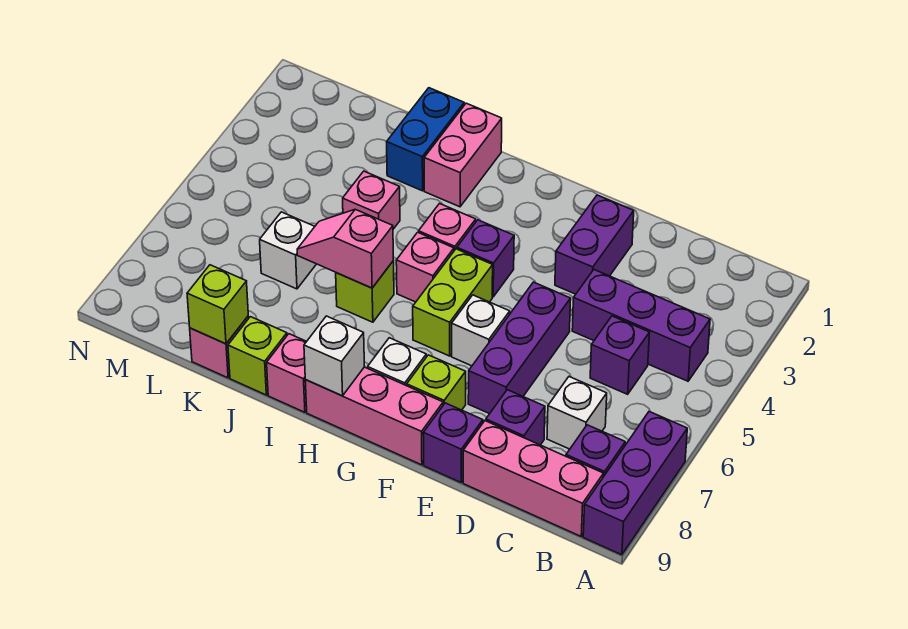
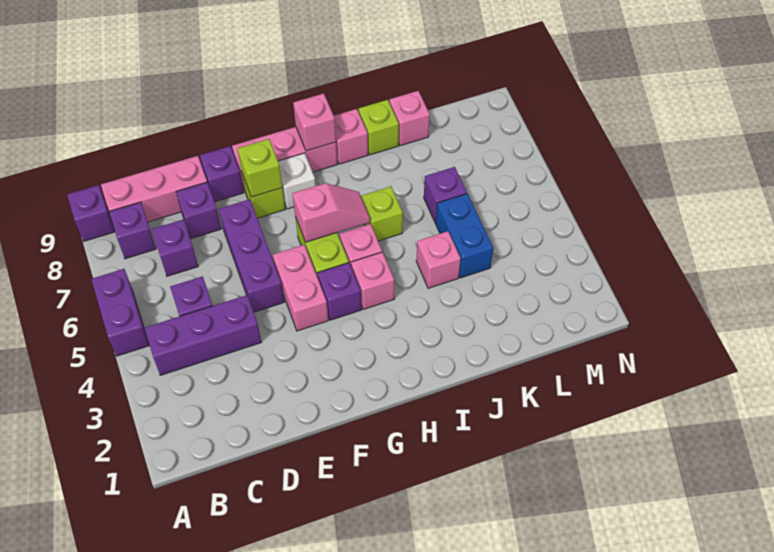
purple 1x3 brick [583,412,687,555] -> purple 1x1 brick [67,185,115,241]
white 1x1 brick [547,377,607,449] -> purple 1x1 brick [152,220,198,276]
purple 1x2 brick [555,195,634,294] -> purple 1x2 brick moved to [91,269,149,356]
white 1x1 brick [452,295,510,366] -> none
white 1x1 brick [304,316,365,396] -> pink 1x1 brick [293,93,336,151]
pink 1x2 brick [424,103,502,207] -> pink 1x2 brick moved to [273,245,328,331]
pink 1x2 slope [297,209,393,288] -> pink 1x2 slope moved to [292,183,370,242]
blue 1x2 brick [387,88,464,191] -> blue 1x2 brick moved to [436,194,493,278]
white 1x1 brick [260,212,316,289] -> purple 1x1 brick [424,167,467,223]
lime 1x1 brick [187,265,248,344] -> lime 1x1 brick moved to [237,139,282,197]

